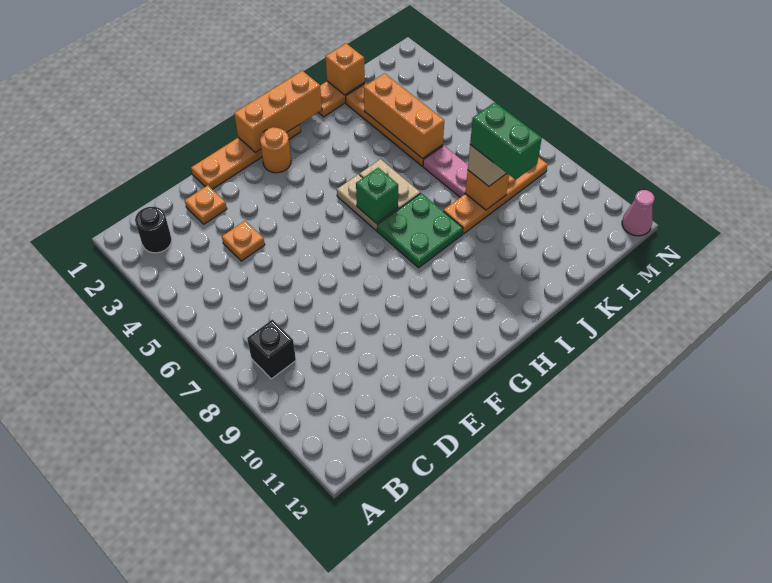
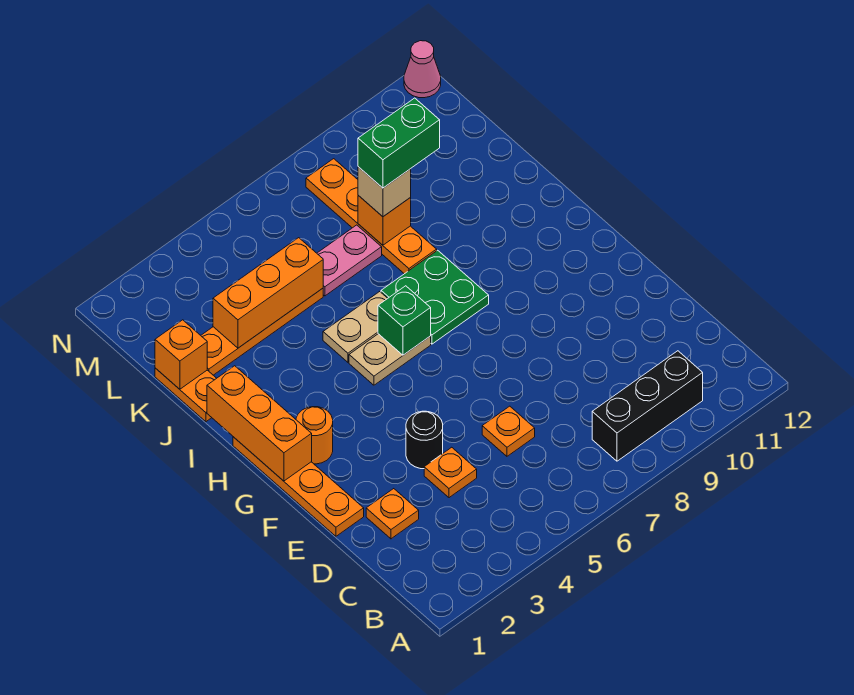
black 1x1 round brick [135,207,172,253] -> black 1x1 round brick moved to [406,411,443,469]
black 1x1 brick [247,320,296,379] -> black 1x3 brick [592,351,703,461]
none -> orange 1x1 plate [482,406,535,456]

